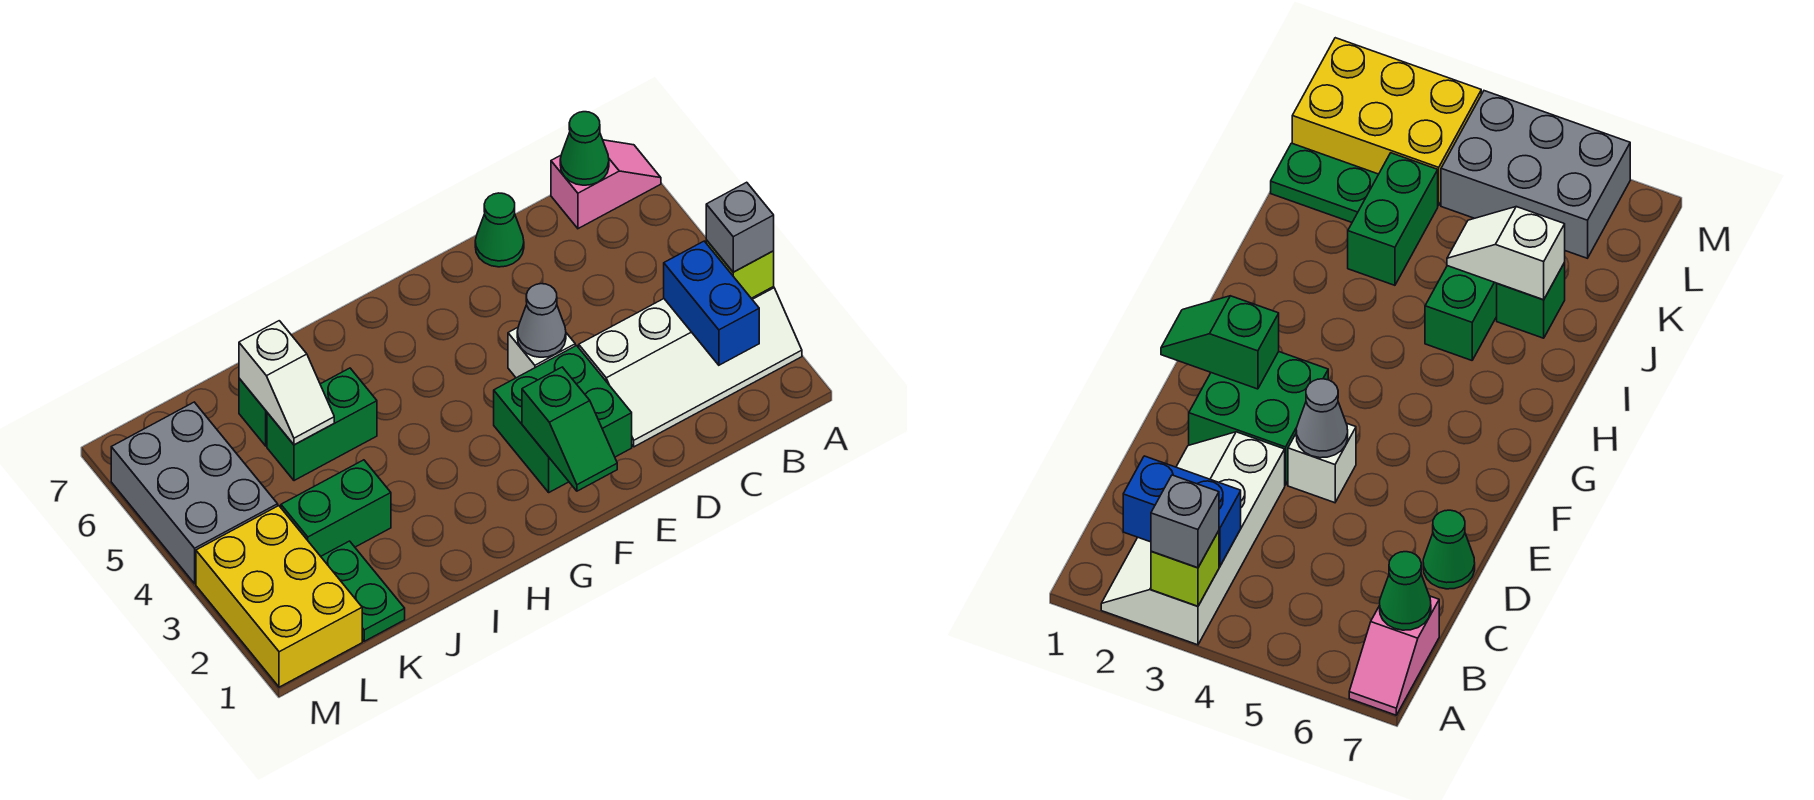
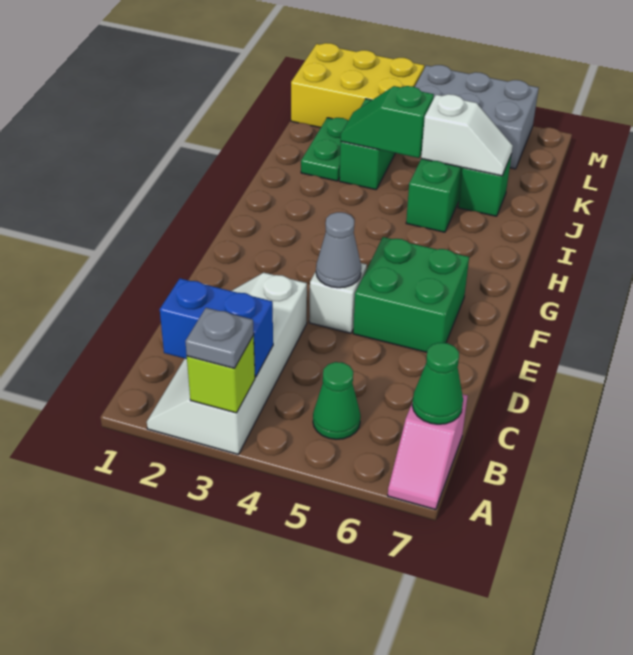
grey 1x1 brick [706,182,774,272] -> grey 1x1 plate [185,308,254,368]
green 1x1 cone [475,193,524,267] -> green 1x1 cone moved to [313,362,361,439]
green 2x2 brick [494,346,632,492] -> green 2x2 brick moved to [353,237,469,352]
green 1x2 slope [522,367,617,491] -> green 1x2 slope moved to [341,86,434,158]
white 1x2 slope [239,321,334,445] -> white 1x2 slope turned to [421,94,513,176]
green 1x2 plate [321,541,405,641] -> green 1x2 plate turned to [301,118,348,181]

